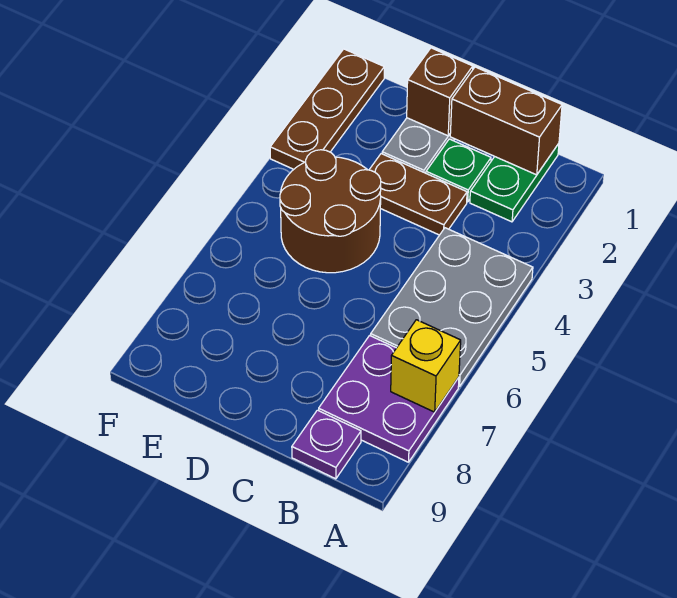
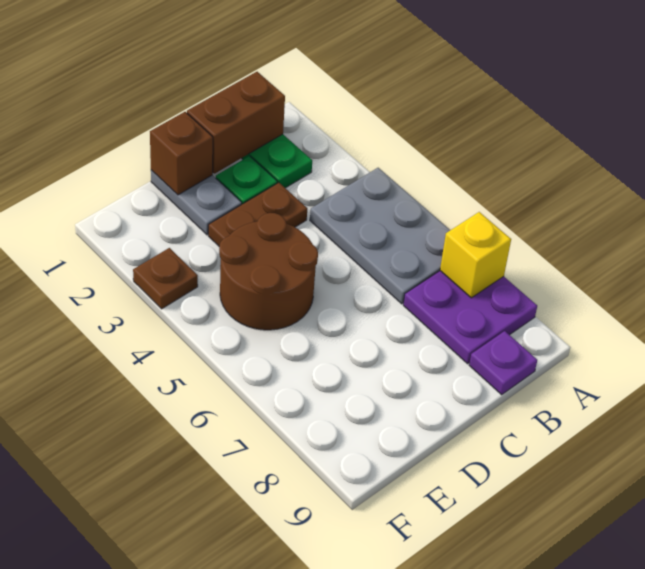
brown 1x3 plate [270,49,384,169] -> brown 1x1 plate [133,248,198,309]

